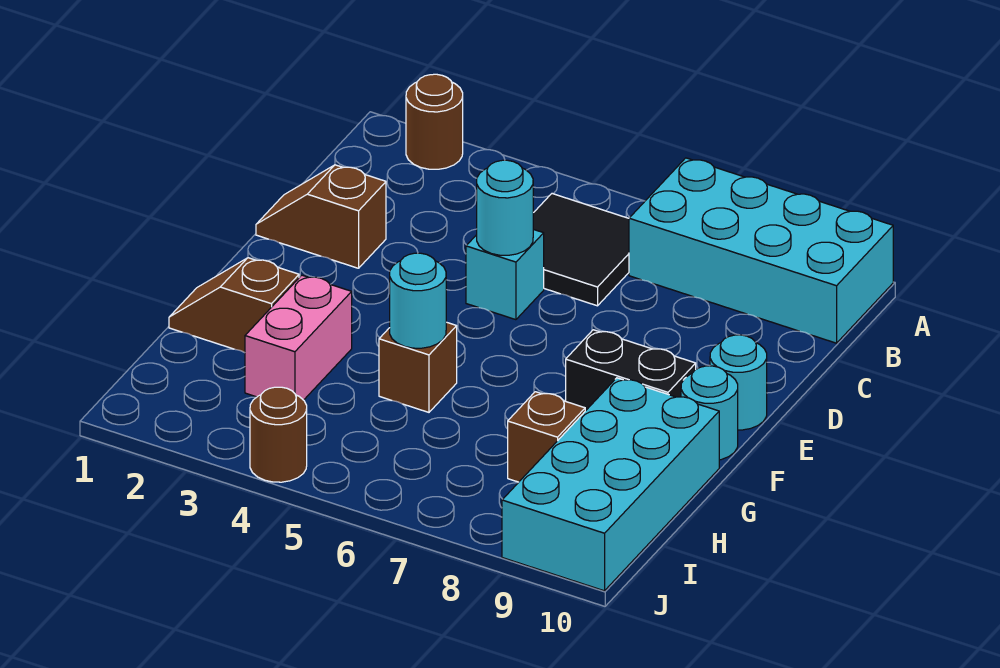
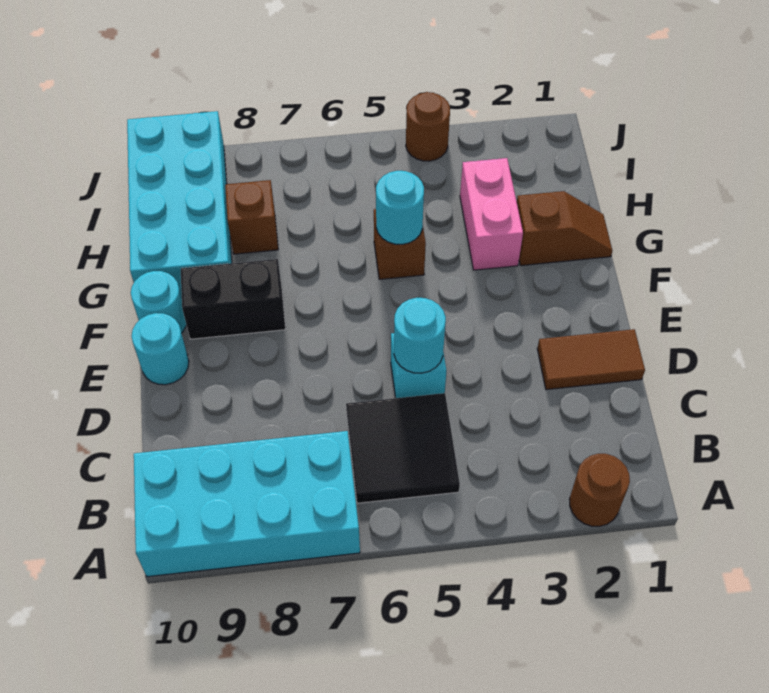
brown 1x2 slope [256,165,386,268] -> brown 1x2 tile [537,329,645,390]

